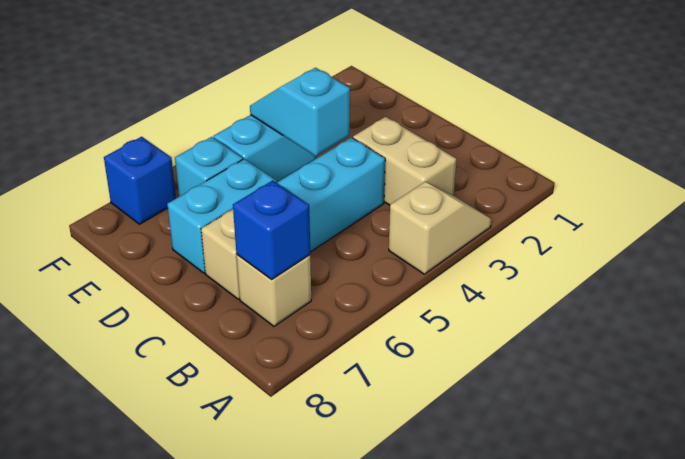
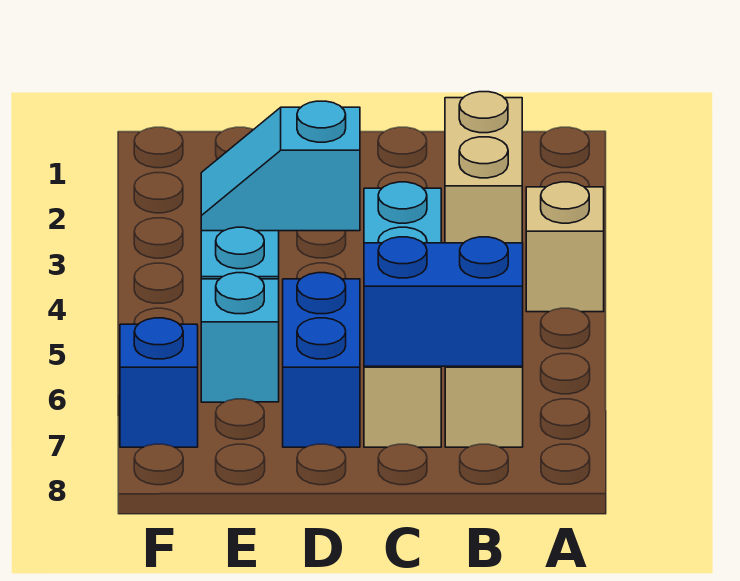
tan 1x2 brick [353,117,457,205] -> tan 1x2 brick turned to [445,92,522,243]
blue 1x1 brick [233,180,310,279] -> blue 1x2 brick [364,237,523,366]
cyan 1x2 brick [167,159,277,273] -> blue 1x2 brick [283,273,360,447]

